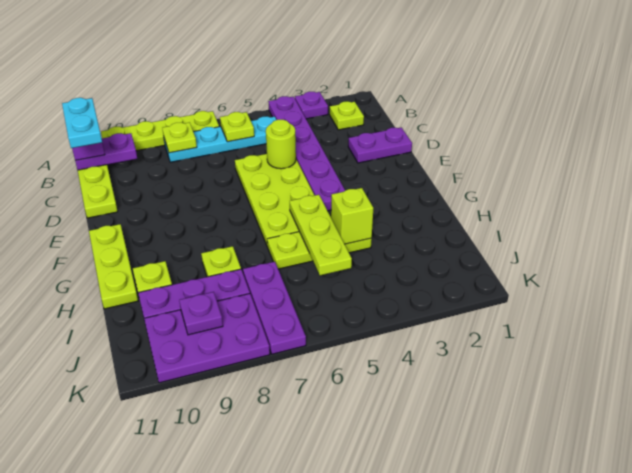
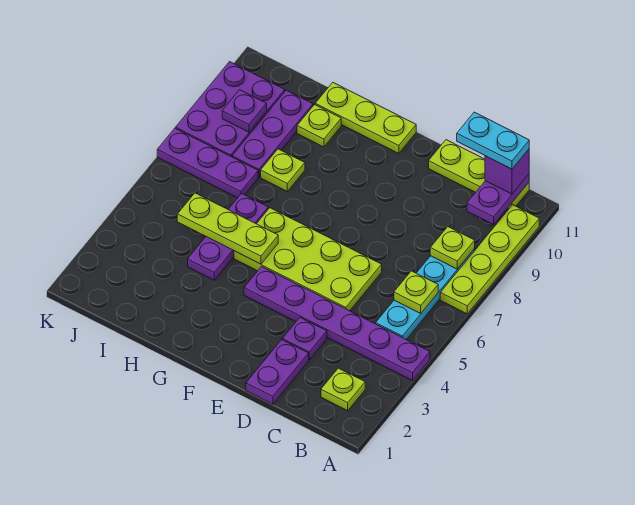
purple 1x1 plate [295,92,328,119] -> purple 1x1 plate moved to [283,317,327,360]
lime 1x1 round brick [266,119,296,169] -> none
lime 1x3 plate [267,232,372,269] -> purple 1x3 plate [188,193,268,280]
lime 1x1 brick [331,188,373,244] -> none

